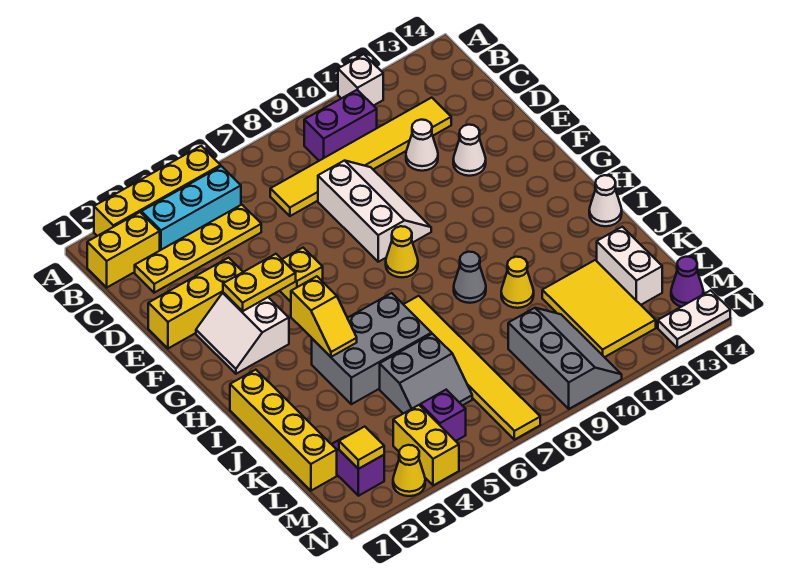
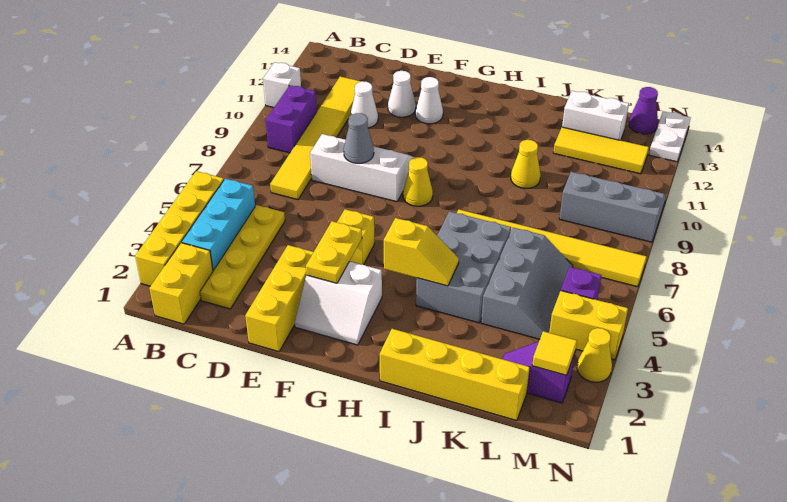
grey 1x1 cone [454,252,486,303] -> grey 1x1 cone moved to [344,113,374,163]
white 1x1 cone [589,175,622,226] -> white 1x1 cone moved to [415,77,443,124]
grey 2x2 slope [380,334,472,414] -> grey 2x3 slope [481,228,573,339]
yellow 2x3 tile [542,260,656,357] -> yellow 1x3 tile [553,127,649,174]

